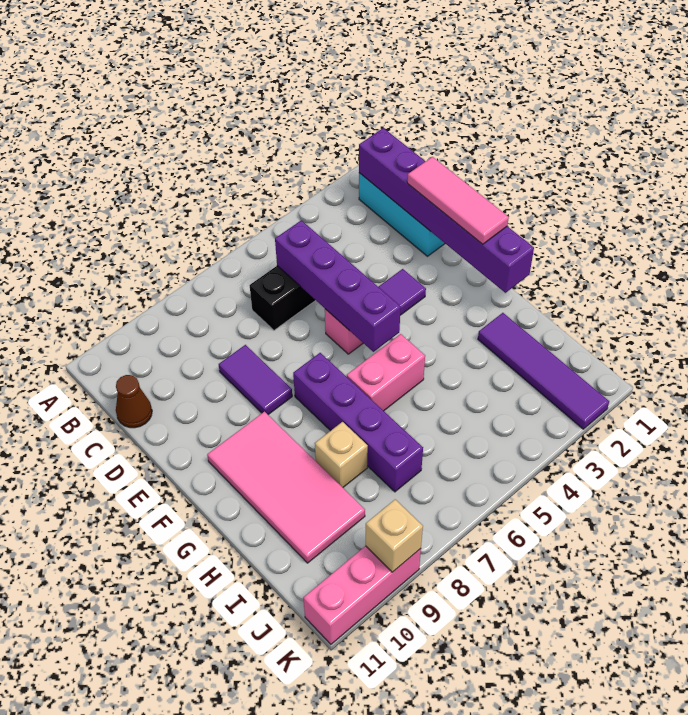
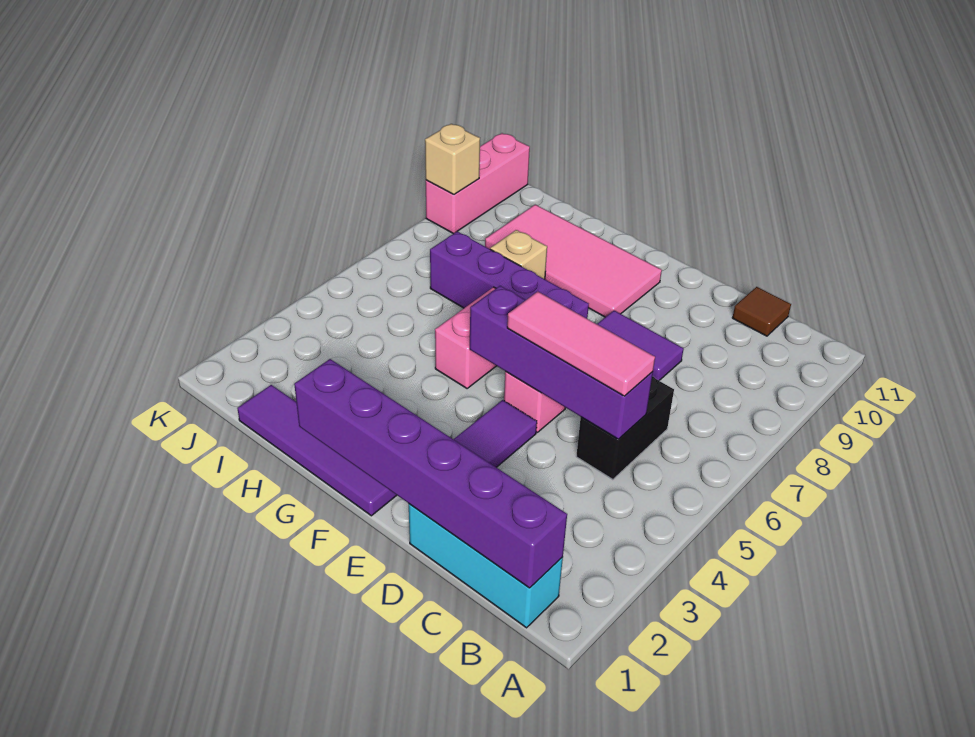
brown 1x1 cone [116,375,152,428] -> brown 1x1 tile [732,287,791,336]
pink 1x3 tile [407,157,509,244] -> pink 1x3 tile moved to [507,292,655,396]
purple 1x4 tile [478,313,609,429] -> purple 1x4 tile moved to [237,385,397,516]

